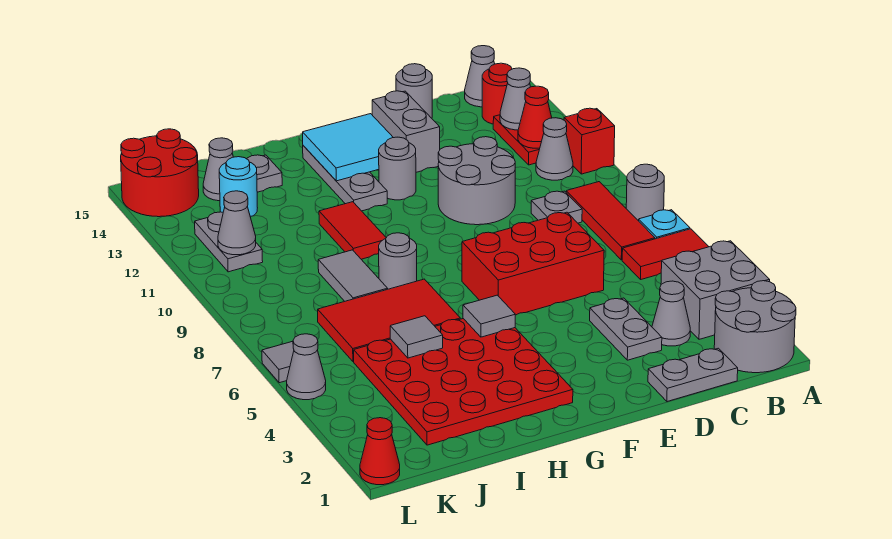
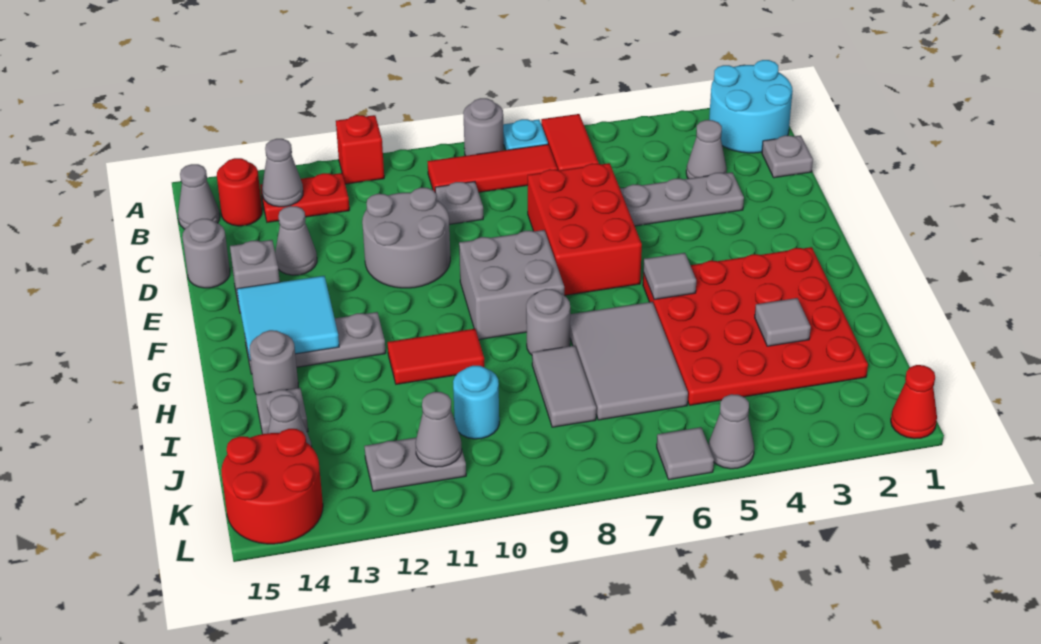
grey 2x2 round brick [714,281,796,373] -> cyan 2x2 round brick [709,60,793,153]
grey 2x2 brick [661,241,770,339] -> grey 2x2 brick moved to [459,230,564,339]
grey 1x1 cone [536,118,573,180] -> grey 1x1 cone moved to [275,206,317,275]
red 1x1 cone [518,86,552,148] -> none
grey 1x2 plate [648,348,738,402] -> grey 1x1 plate [762,135,813,178]
grey 1x2 plate [590,298,662,360] -> grey 1x3 plate [620,172,744,226]
grey 1x2 brick [372,91,440,172] -> grey 1x1 brick [230,240,280,313]
grey 1x1 round brick [379,137,416,200] -> grey 1x1 round brick moved to [250,330,298,394]
red 2x3 tile [318,279,460,362] -> grey 2x3 tile [570,302,688,420]
grey 1x1 tile [390,316,443,358] -> grey 1x1 tile moved to [755,298,811,346]
grey 1x2 tile [318,250,388,301] -> grey 1x2 tile turned to [532,346,596,427]
cyan 1x1 round brick [219,157,257,216] -> cyan 1x1 round brick moved to [453,366,499,439]

